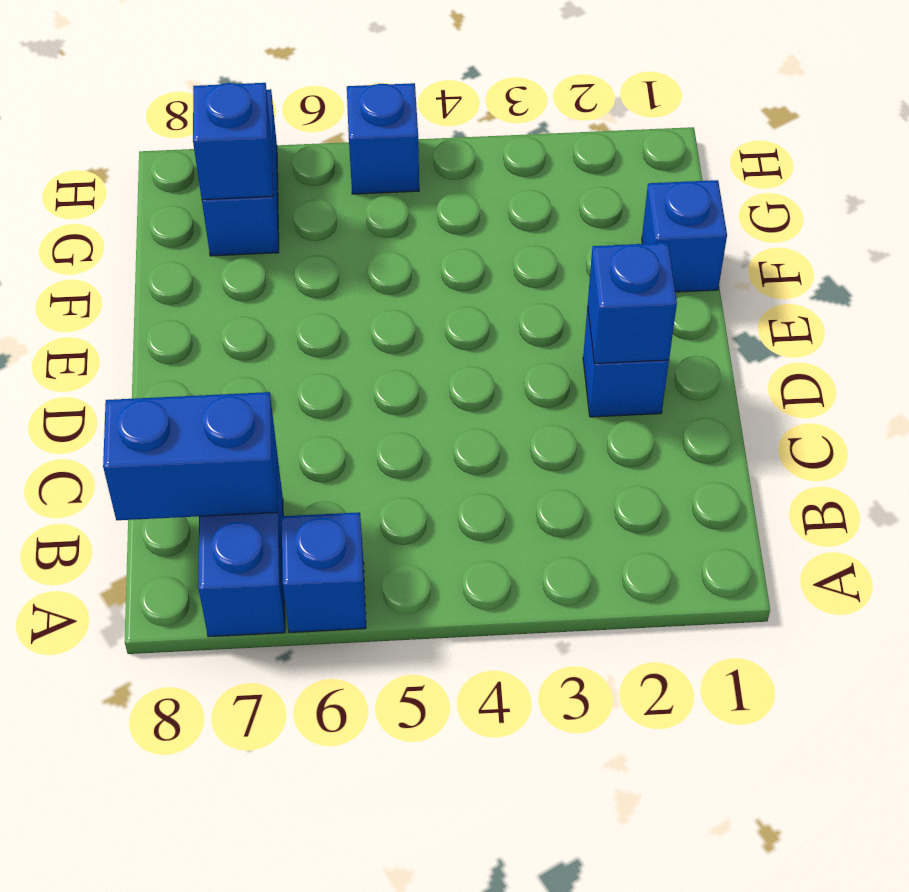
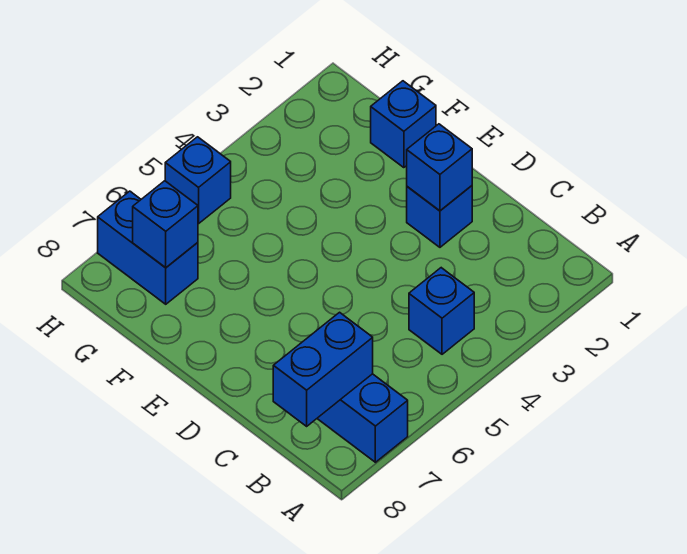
blue 1x1 brick [282,512,366,632] -> blue 1x1 brick moved to [409,268,474,354]

